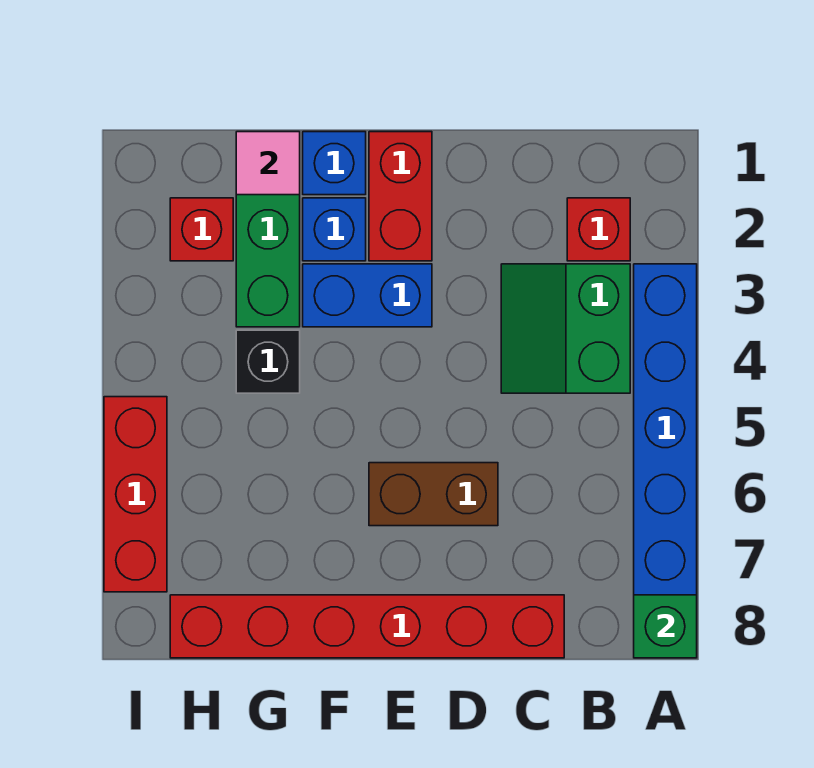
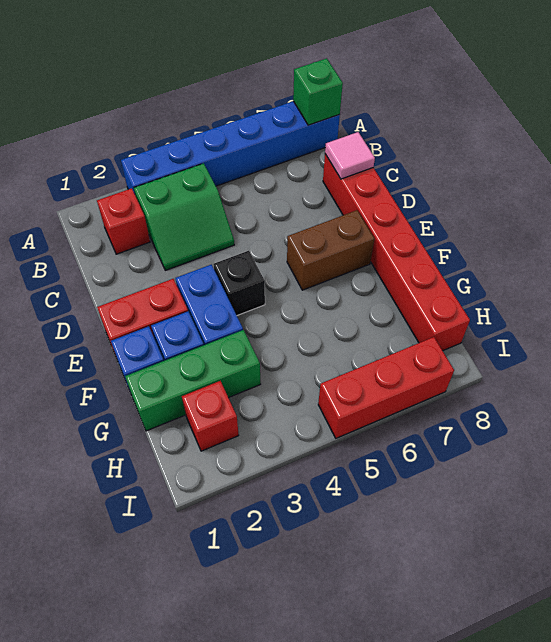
brown 1x2 brick [369,463,498,526] -> brown 1x2 brick turned to [287,210,374,290]
pink 1x1 tile [236,132,300,195] -> pink 1x1 tile moved to [325,132,375,179]
black 1x1 brick [236,330,300,393] -> black 1x1 brick moved to [214,251,265,315]

